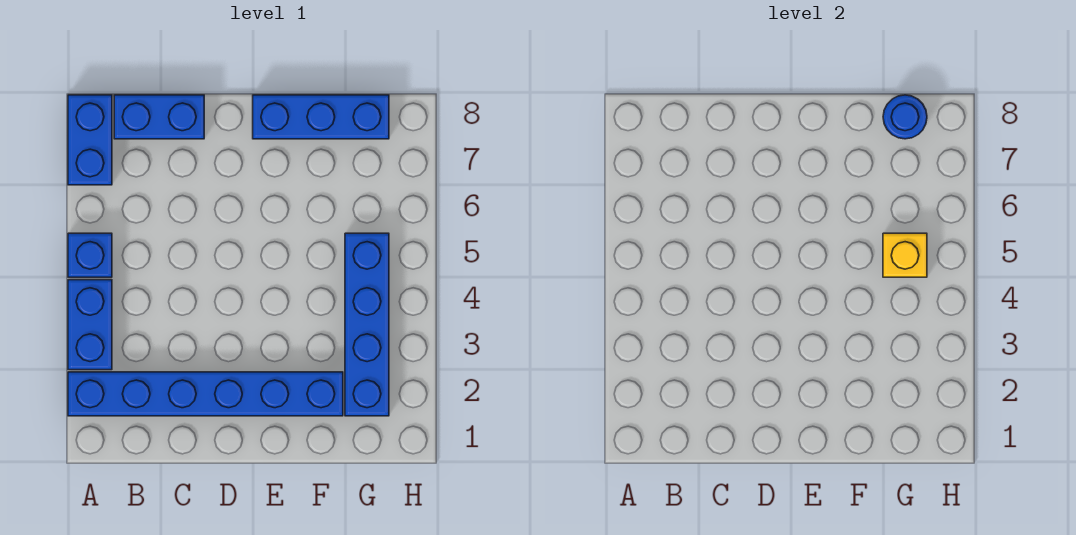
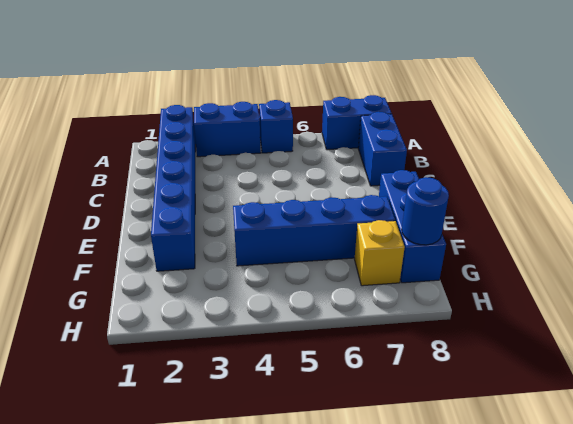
blue 1x4 brick [345,233,389,416] -> blue 1x4 brick moved to [233,195,395,266]
yellow 1x1 brick [883,233,927,277] -> yellow 1x1 brick moved to [355,220,405,286]

